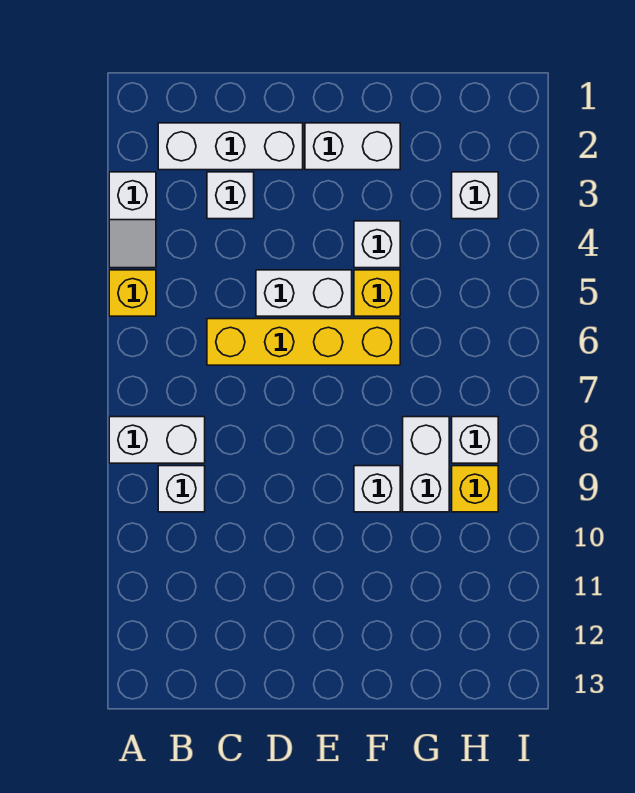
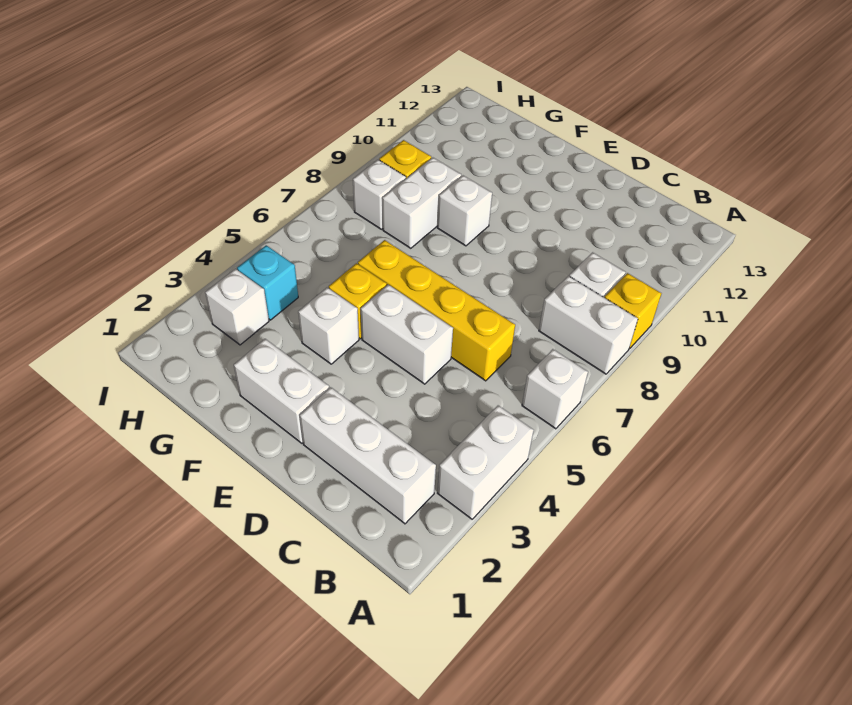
white 1x2 slope [109,172,156,268] -> white 1x2 brick [438,406,534,519]
yellow 1x1 brick [109,270,156,316] -> yellow 1x1 brick moved to [604,273,662,349]
white 1x1 brick [207,172,254,219] -> white 1x1 brick moved to [522,349,588,429]
none -> cyan 1x1 brick [237,245,298,320]

